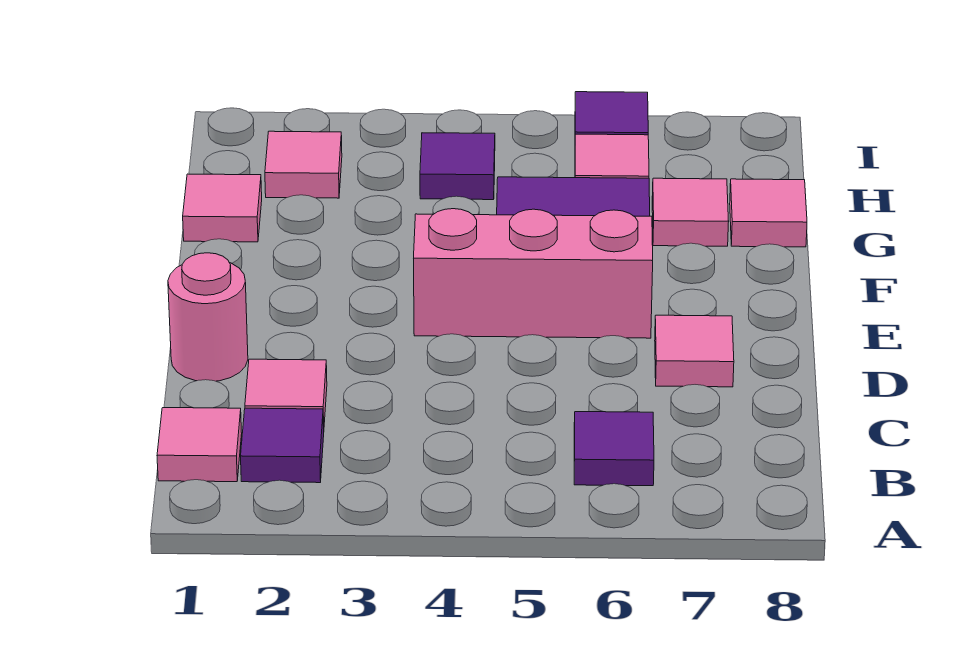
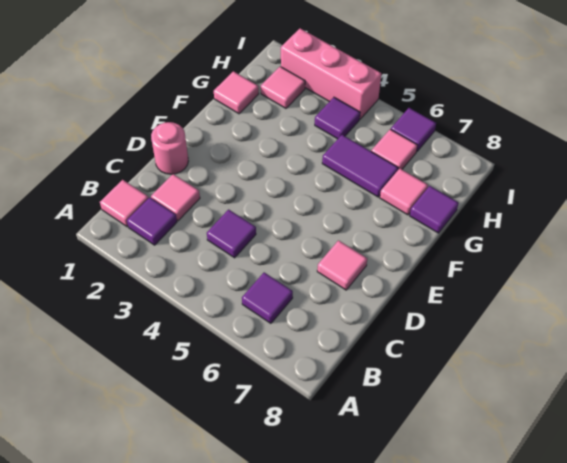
none -> purple 1x1 tile [207,209,256,258]
pink 1x3 brick [414,209,653,338] -> pink 1x3 brick moved to [281,28,381,119]
pink 1x1 tile [730,179,807,247] -> purple 1x1 tile [410,186,459,233]

